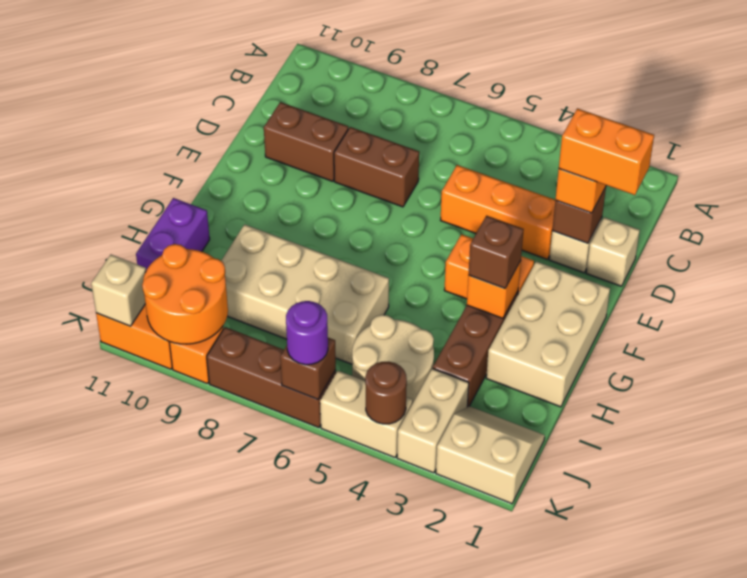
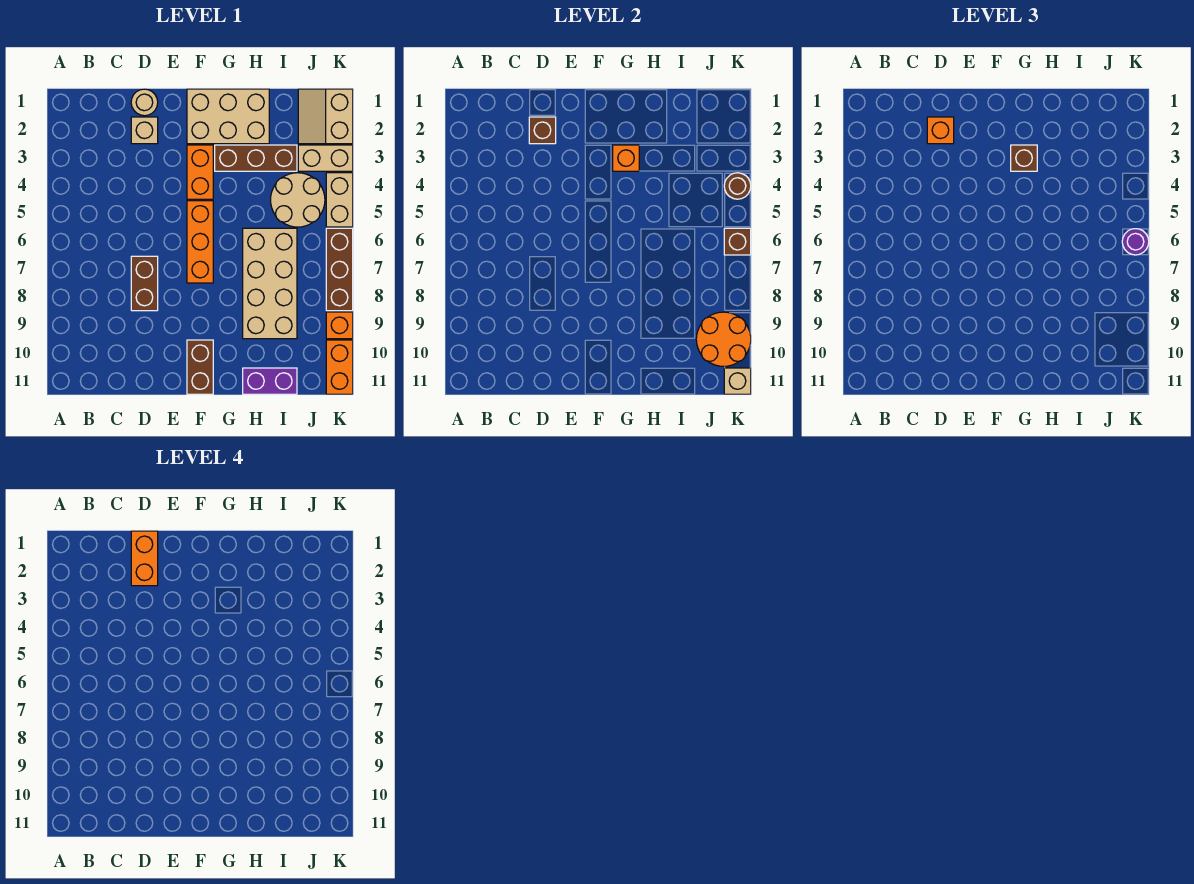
tan 1x1 brick [586,217,640,286] -> tan 1x1 round brick [131,89,158,116]
orange 1x3 brick [441,165,556,259] -> orange 1x3 brick moved to [187,201,213,283]
brown 1x2 brick [264,102,348,181] -> brown 1x2 brick moved to [187,340,213,394]

